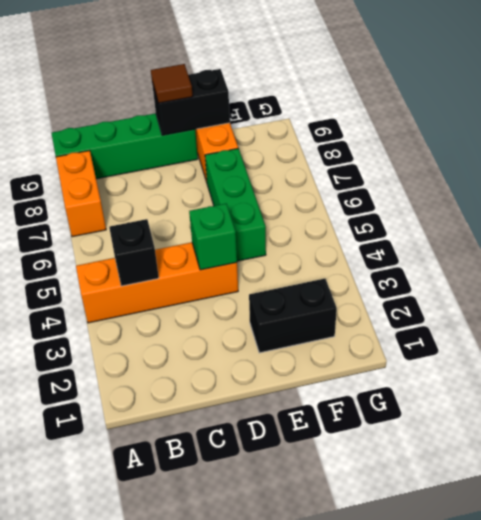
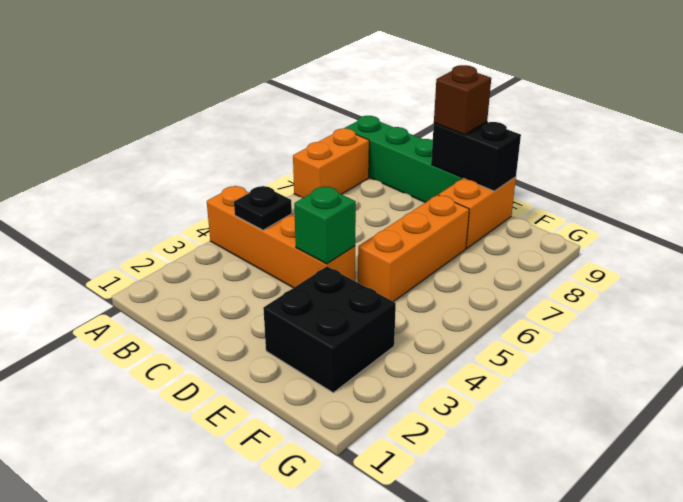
black 1x1 brick [109,219,159,286] -> black 1x1 plate [234,186,292,230]
brown 1x1 tile [151,64,193,103] -> brown 1x1 brick [434,65,491,135]
black 1x2 brick [249,279,337,353] -> black 2x2 brick [263,267,396,393]
green 1x3 brick [205,148,266,261] -> orange 1x3 brick [358,195,469,302]

